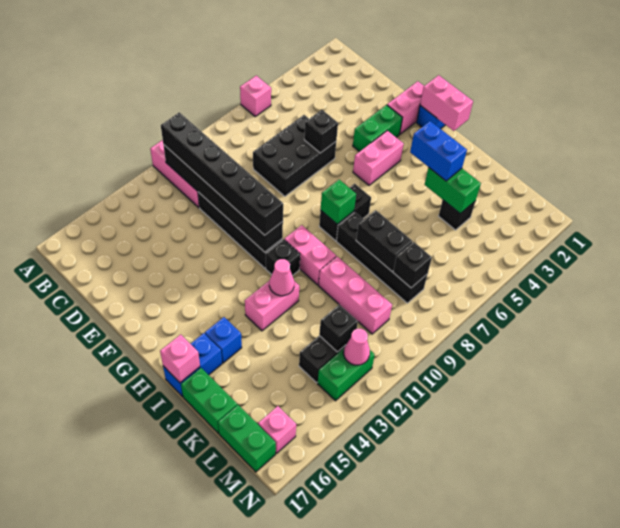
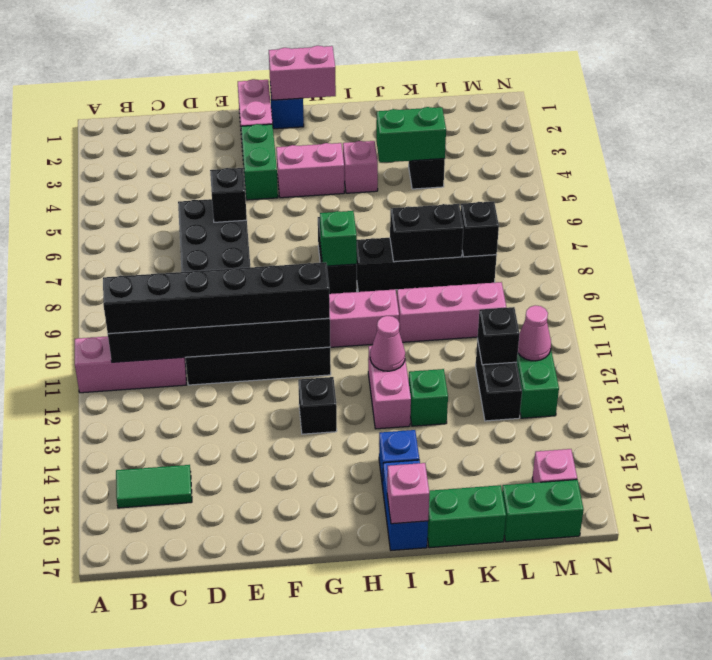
pink 1x1 brick [240,76,271,116] -> pink 1x1 brick moved to [343,141,378,193]
none -> green 1x2 tile [116,465,192,508]
pink 1x2 brick [353,131,404,185] -> pink 1x2 brick turned to [276,143,344,198]
black 1x1 brick [266,239,300,276] -> black 1x1 brick moved to [298,377,337,434]
blue 1x2 brick [410,121,467,181] -> none
none -> green 1x1 brick [409,369,448,426]

